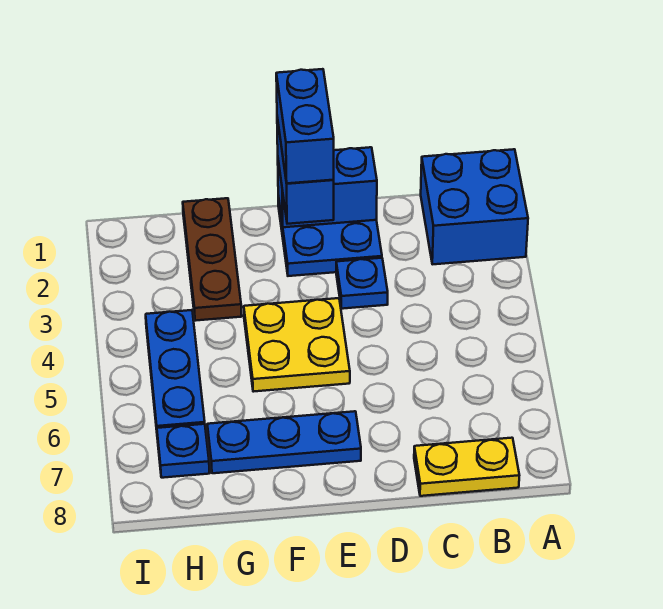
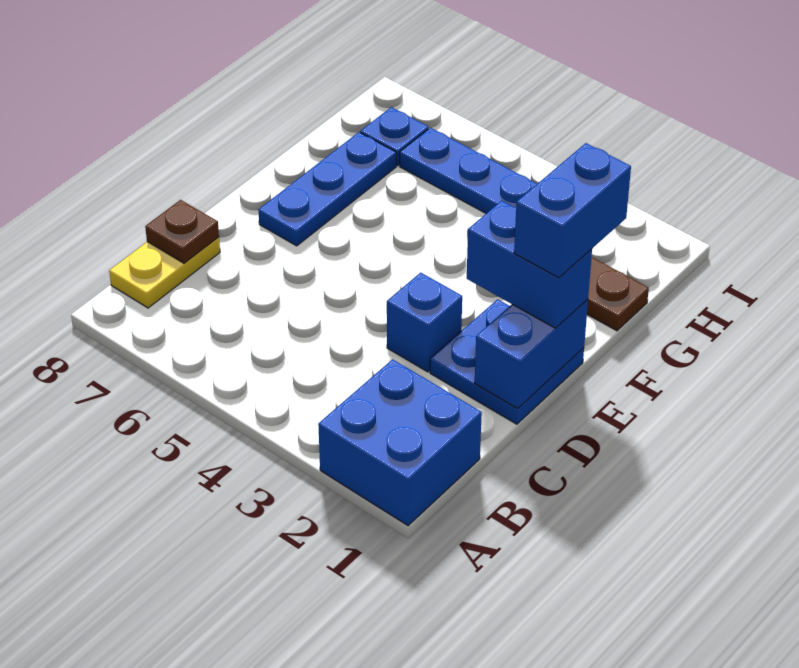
none -> brown 1x1 plate [145,200,219,263]
blue 1x1 plate [336,258,388,309] -> blue 1x1 brick [387,273,462,372]
blue 1x2 brick [276,69,334,183] -> blue 1x2 brick turned to [514,143,631,278]
yellow 2x2 plate [244,298,350,392] -> none

